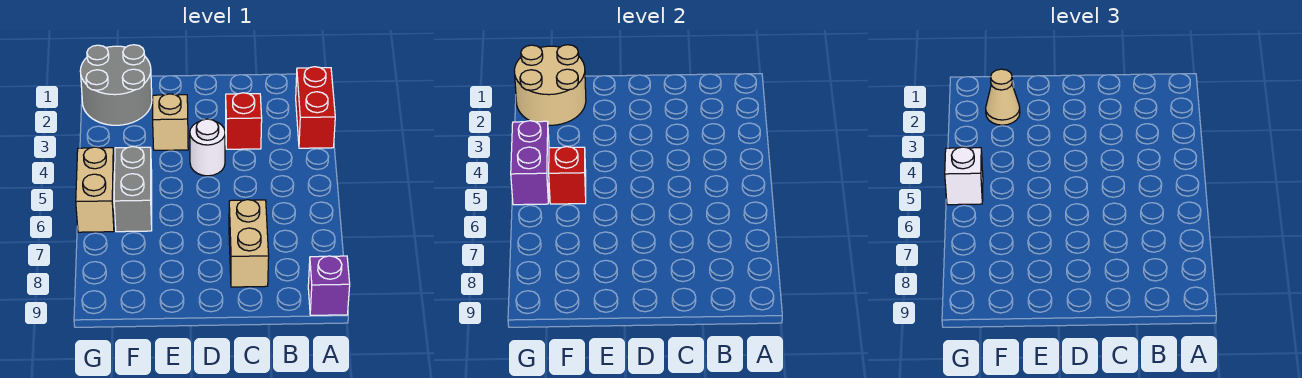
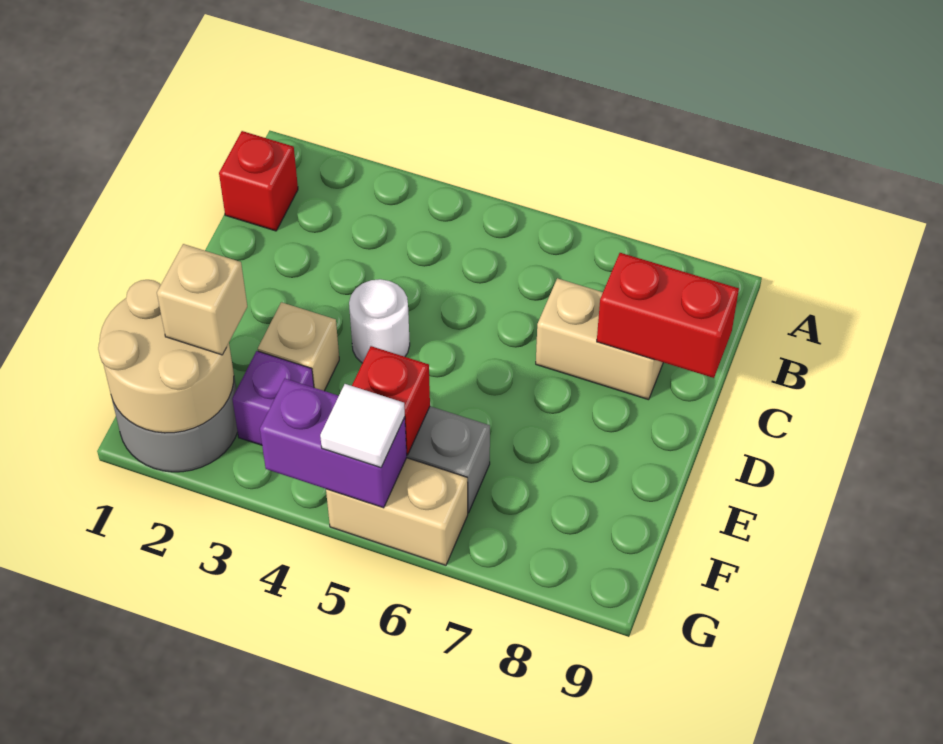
red 1x2 brick [296,67,335,148] -> red 1x2 brick moved to [597,253,739,378]
purple 1x1 brick [308,256,350,315] -> purple 1x1 brick moved to [232,351,314,445]
red 1x1 brick [226,93,262,149] -> red 1x1 brick moved to [219,131,298,231]
tan 1x1 cone [986,69,1020,125] -> tan 1x1 brick [157,244,247,355]
white 1x1 brick [945,147,983,205] -> white 1x1 tile [320,384,405,468]

